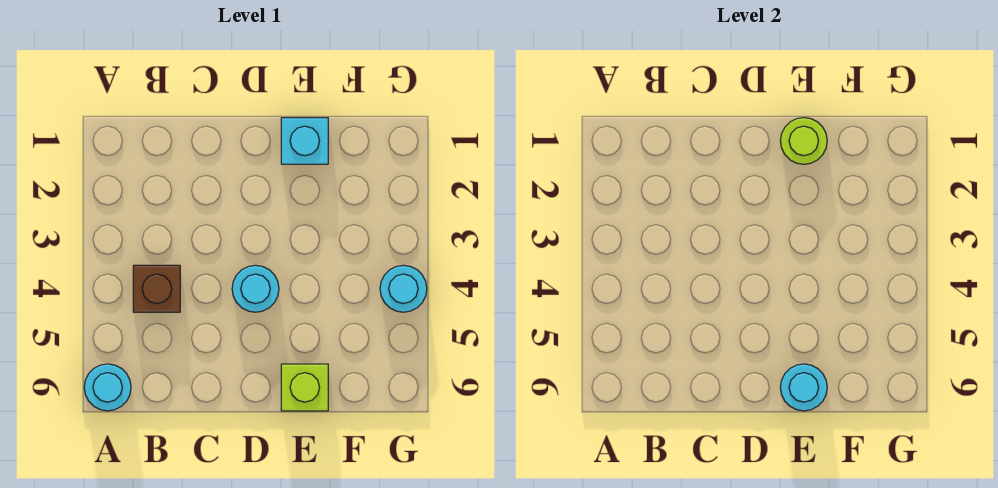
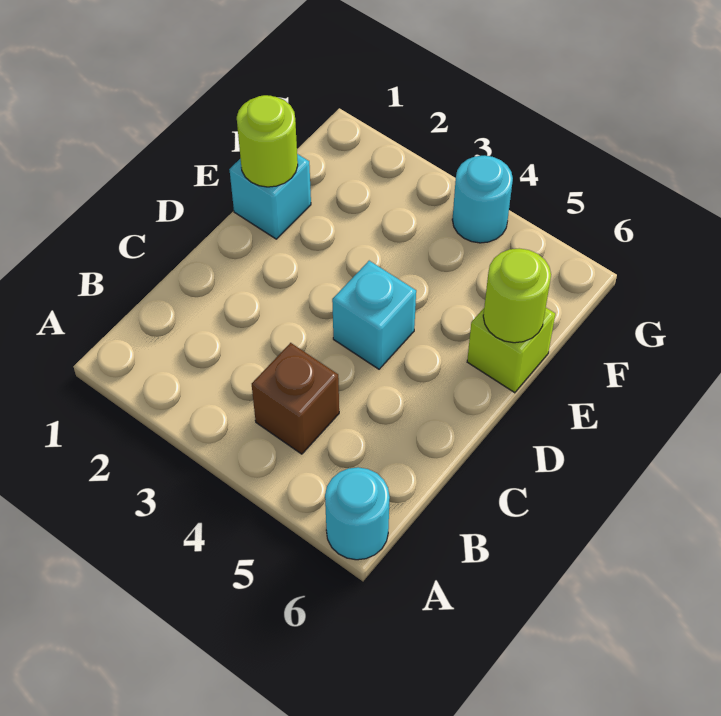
cyan 1x1 round brick [232,265,279,312] -> cyan 1x1 brick [332,261,416,369]
cyan 1x1 round brick [780,364,827,411] -> lime 1x1 round brick [483,248,551,343]

